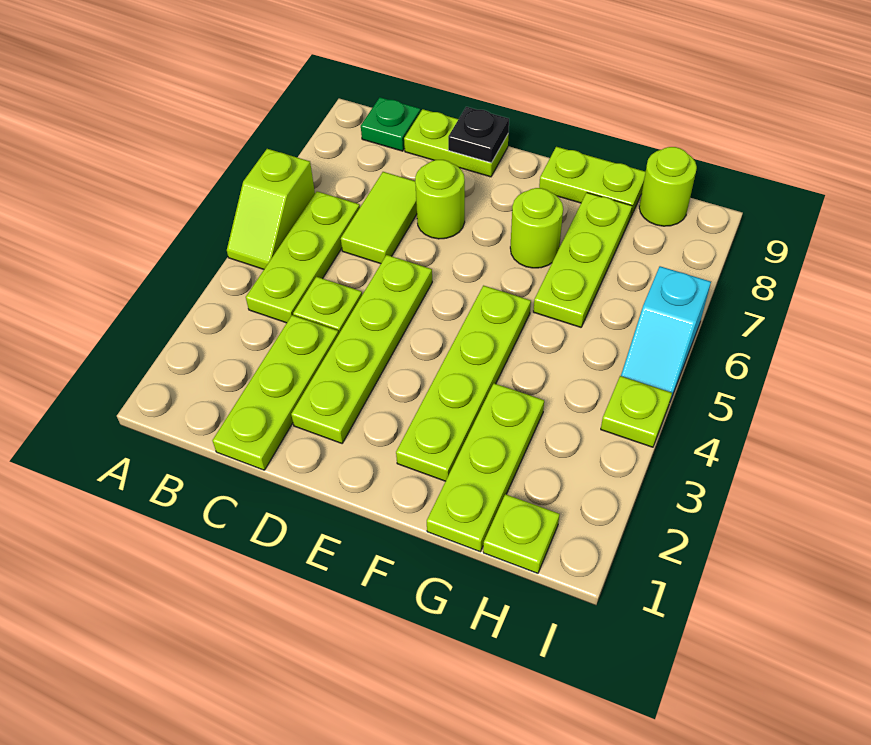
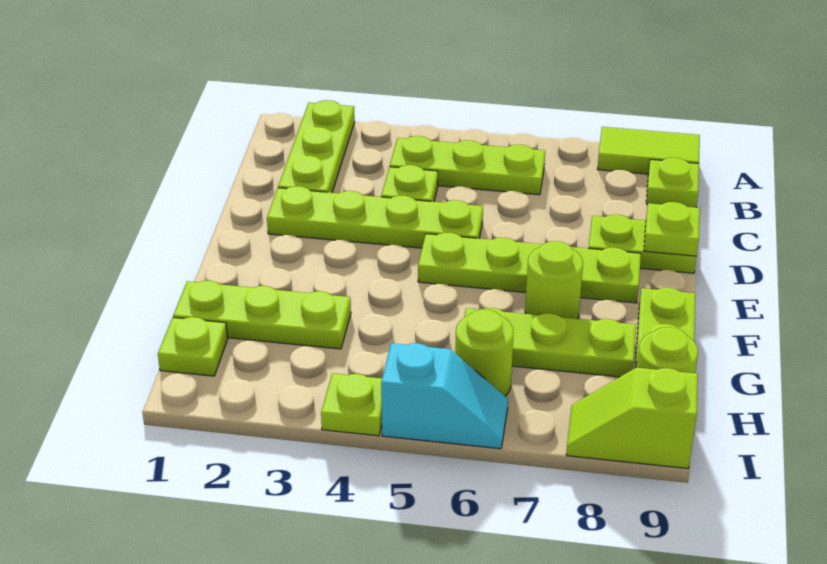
lime 1x2 slope [227,149,315,269] -> lime 1x2 slope moved to [566,368,698,469]
green 1x1 plate [361,97,421,151] -> lime 1x1 plate [646,158,699,207]
lime 1x3 plate [212,315,339,470] -> lime 1x3 plate turned to [278,100,355,193]
lime 1x2 tile [341,172,417,264] -> lime 1x2 tile moved to [598,127,700,174]
lime 1x2 plate [404,109,508,177] -> lime 1x2 plate turned to [589,215,697,273]
lime 1x1 round brick [415,160,465,239] -> lime 1x1 round brick moved to [455,309,513,396]
black 1x1 plate [448,107,509,163] -> lime 1x1 plate [644,202,700,256]
lime 1x4 plate [396,286,531,481] -> lime 1x4 plate moved to [418,233,641,303]
cyan 1x2 slope [621,266,711,401] -> cyan 1x2 slope turned to [381,343,508,449]

